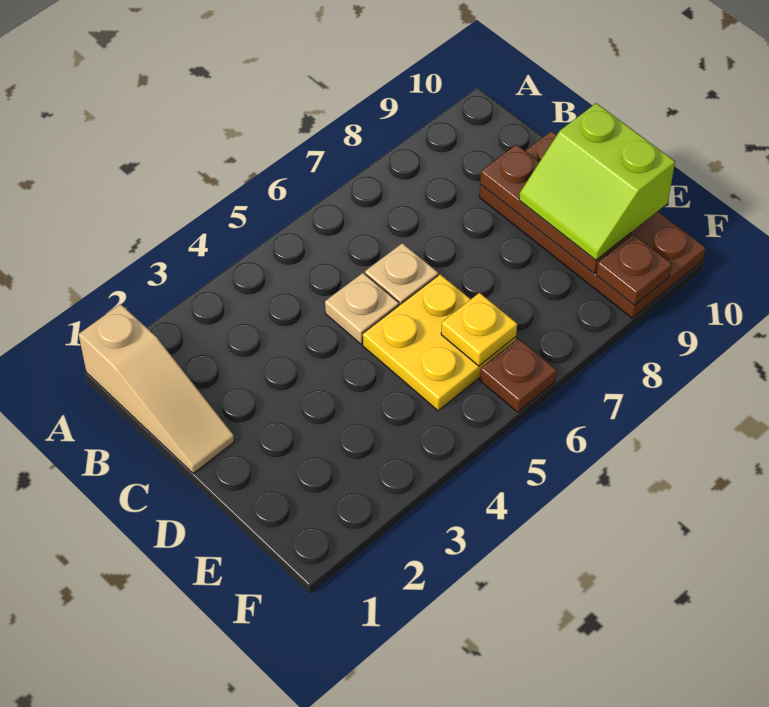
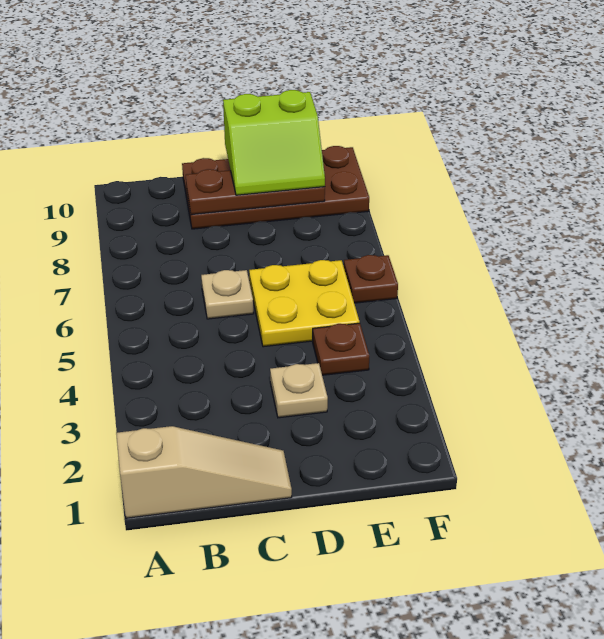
tan 1x1 plate [325,273,399,344] -> tan 1x1 plate moved to [270,363,328,418]
yellow 1x1 plate [441,293,517,366] -> none
brown 1x1 plate [596,234,672,305] -> brown 1x1 plate moved to [313,323,369,375]

